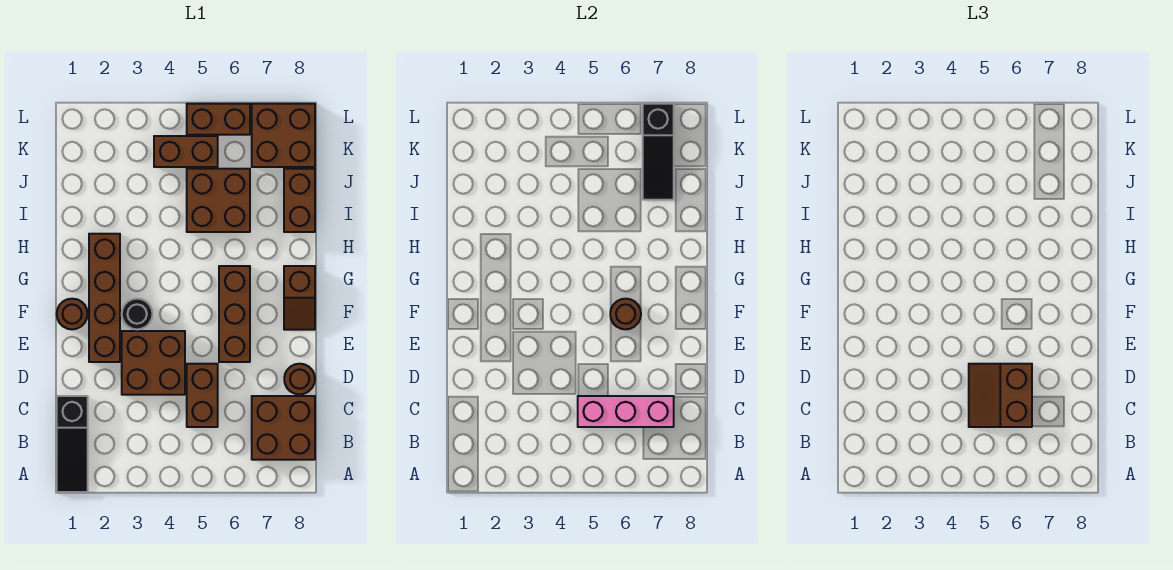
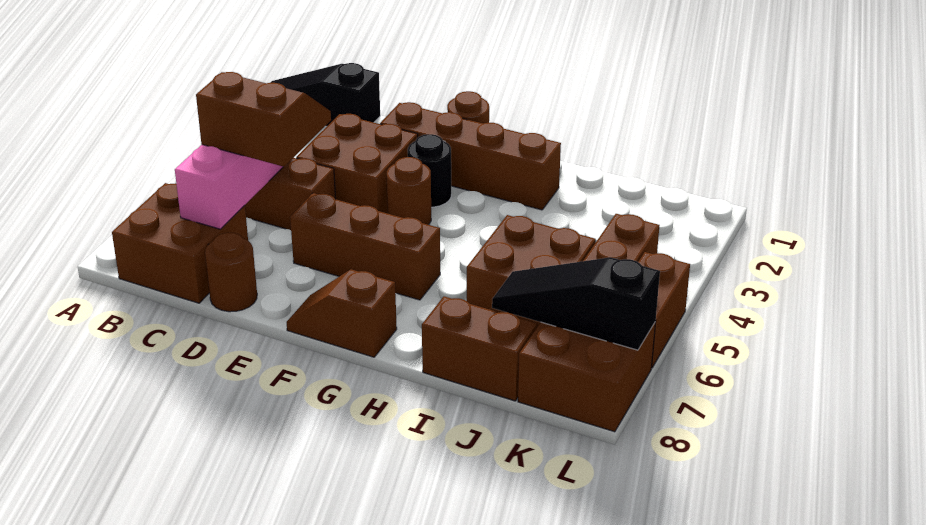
brown 1x1 round brick [610,299,641,329] -> brown 1x1 round brick moved to [387,157,431,225]

